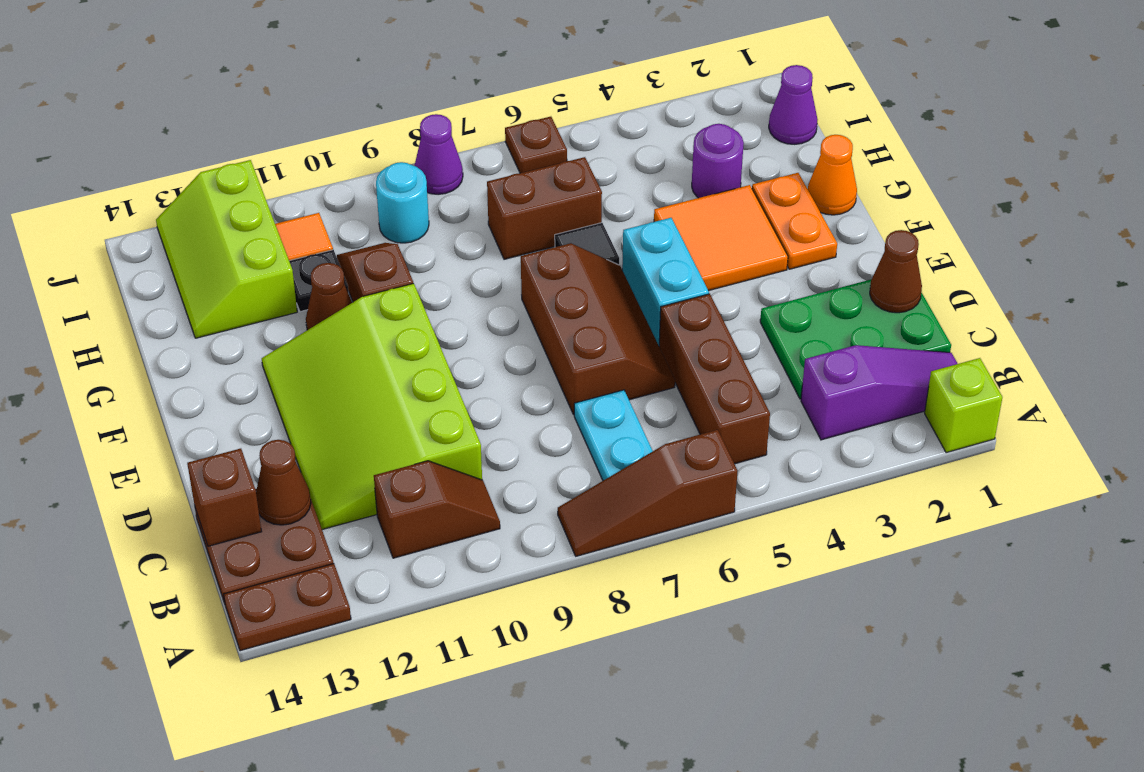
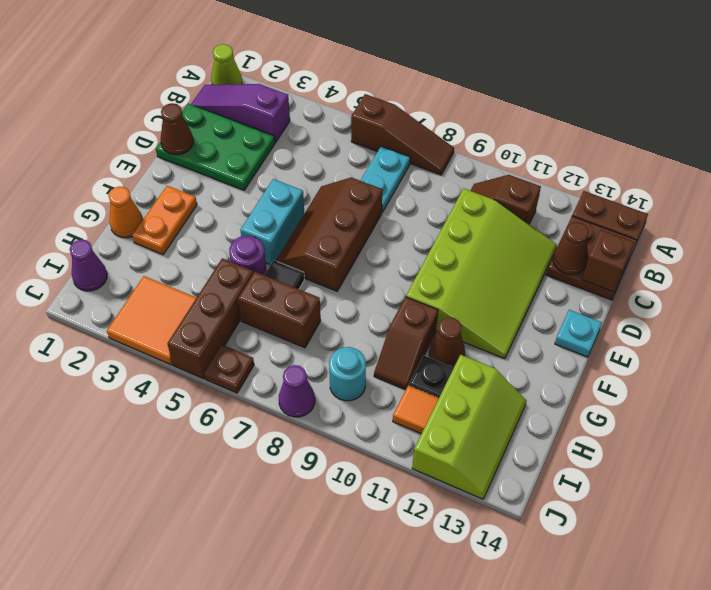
lime 1x1 brick [925,358,1002,453] -> lime 1x1 cone [211,44,242,85]
brown 1x3 brick [659,294,770,464] -> brown 1x3 brick moved to [167,258,253,379]
none -> cyan 1x1 plate [555,310,602,357]
orange 2x2 tile [654,185,788,291] -> orange 2x2 tile moved to [107,276,196,365]
purple 1x1 round brick [692,124,744,198] -> purple 1x1 round brick moved to [229,236,267,275]

